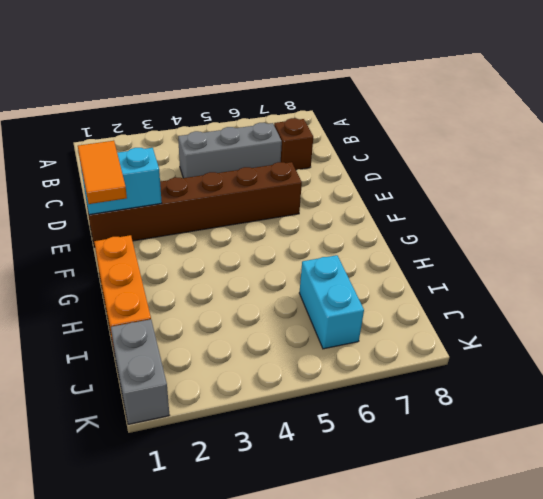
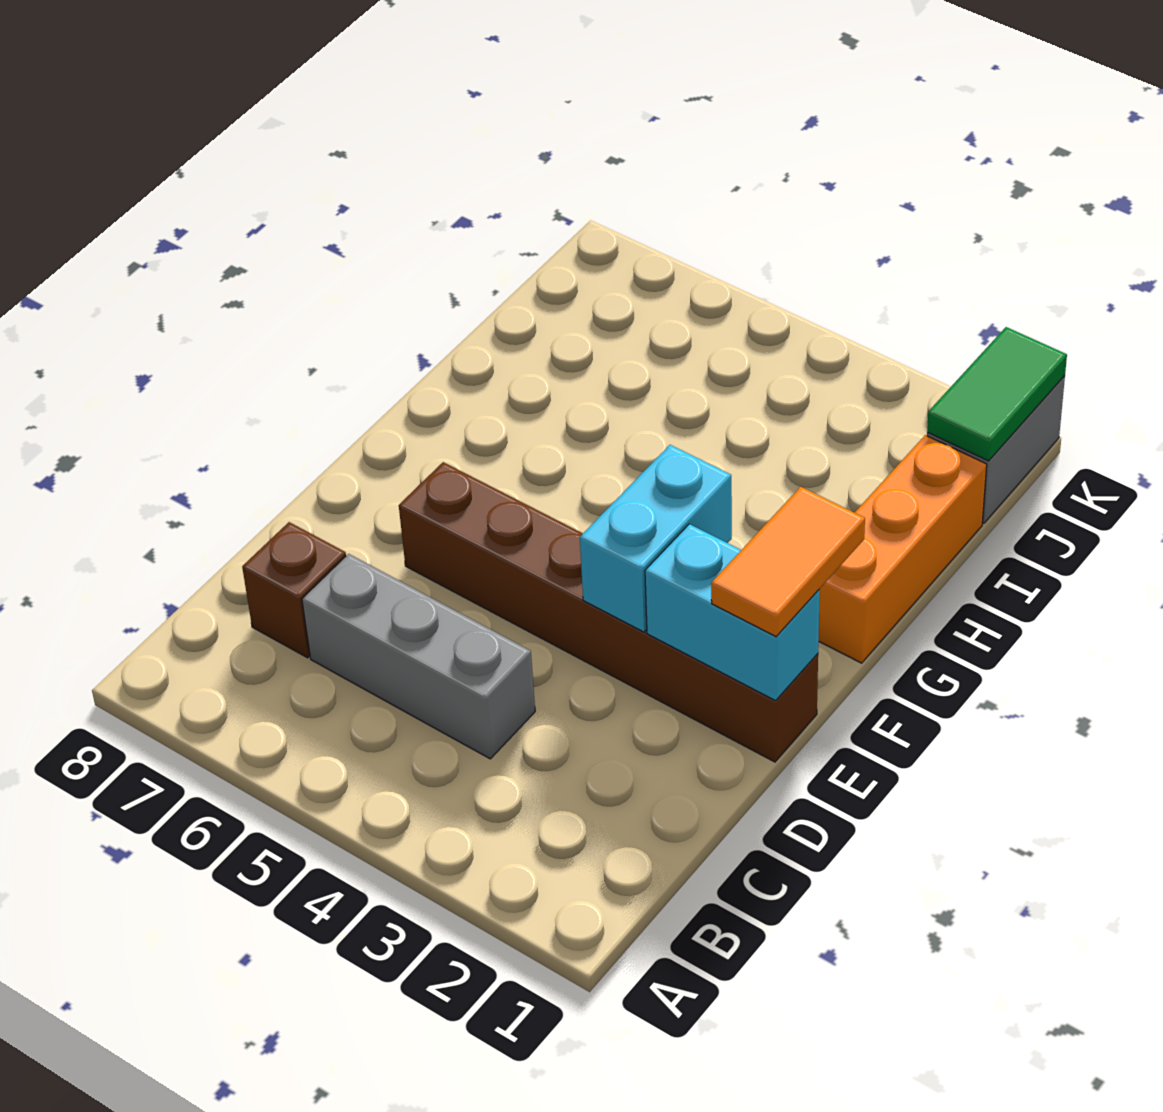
cyan 1x2 brick [299,255,364,349] -> cyan 1x2 brick moved to [580,445,732,632]
none -> green 1x2 tile [927,327,1067,461]

